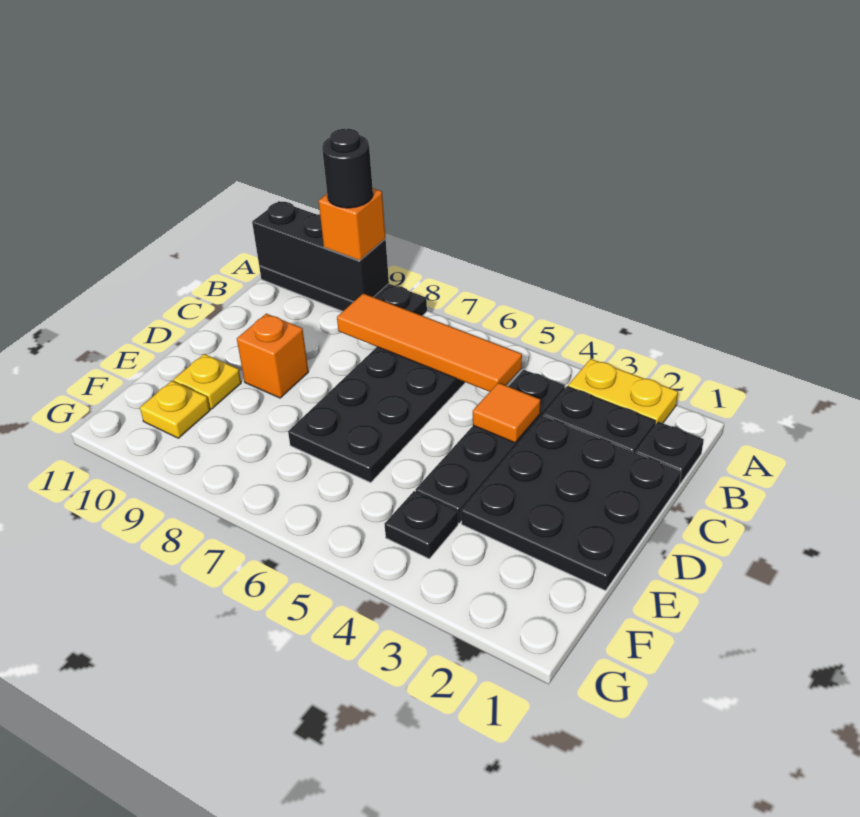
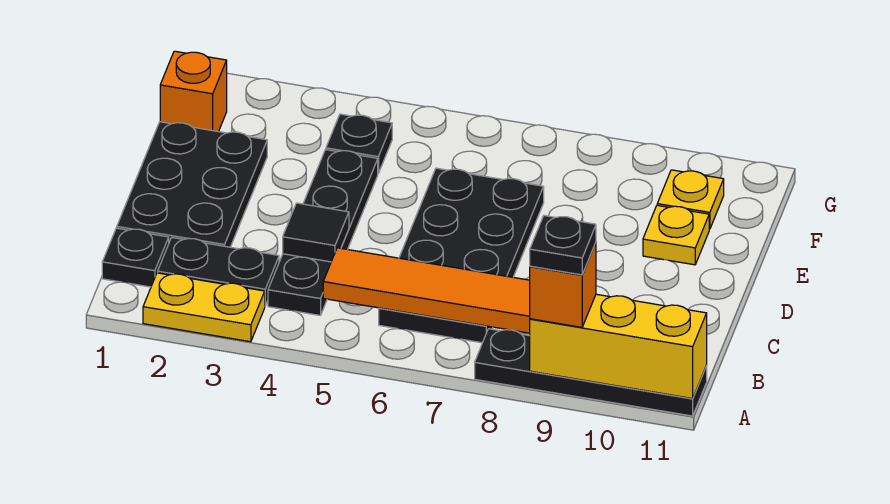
black 1x3 brick [252,201,389,302] -> yellow 1x3 brick [530,294,707,399]
black 1x1 round brick [322,129,373,208] -> black 1x1 plate [530,216,596,275]
black 3x3 plate [461,415,681,590] -> black 2x3 plate [117,122,267,247]
orange 1x1 tile [473,383,540,443] -> black 1x1 tile [283,203,349,262]
orange 1x1 brick [237,314,308,398] -> orange 1x1 brick moved to [160,51,227,132]

